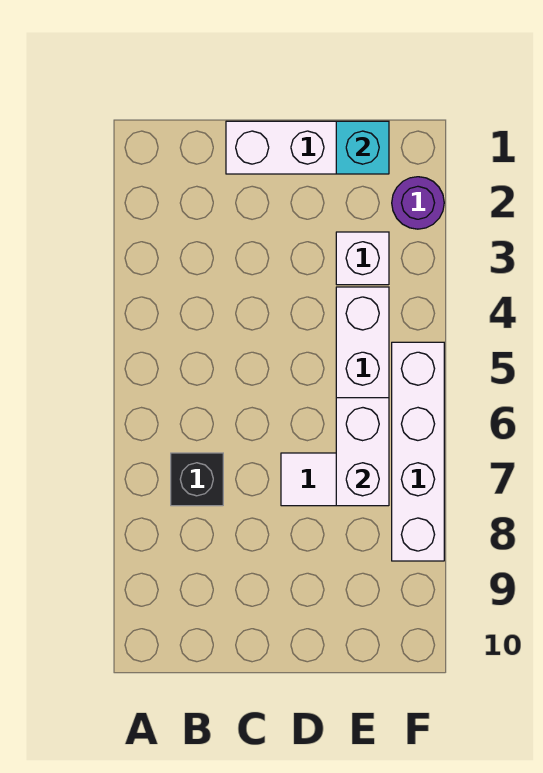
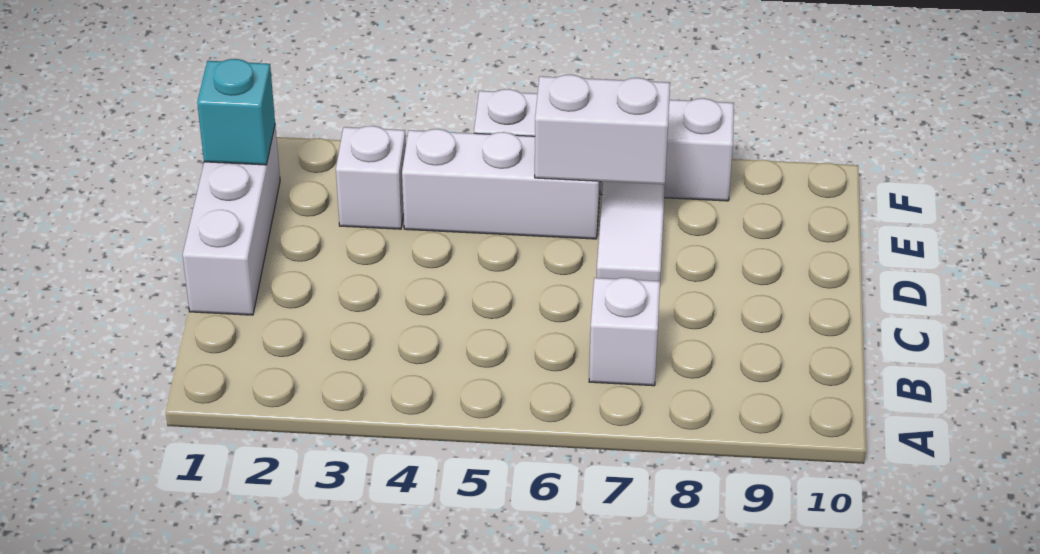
black 1x1 brick [171,453,223,506] -> white 1x1 brick [589,278,660,386]
purple 1x1 round brick [392,177,444,229] -> none

